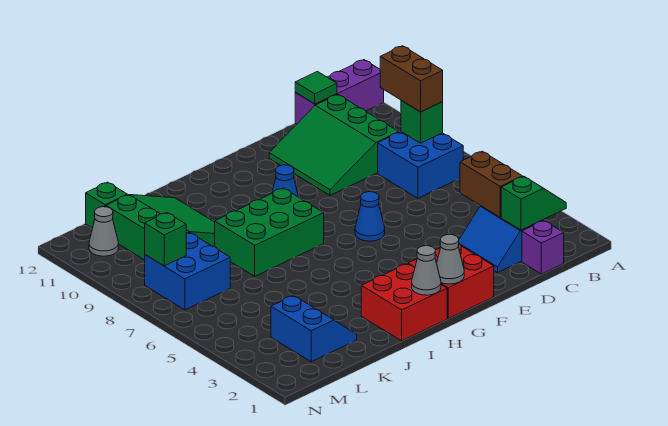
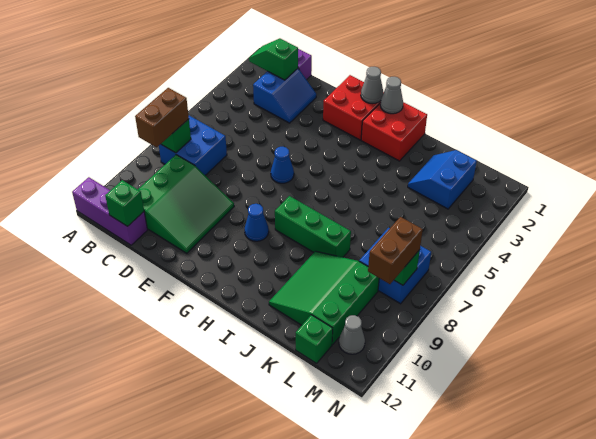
brown 1x2 brick [460,151,522,217] -> brown 1x2 brick moved to [368,217,423,284]
green 1x1 tile [295,71,337,104] -> green 1x1 brick [105,180,144,226]
green 2x3 brick [215,188,324,276] -> green 1x3 brick [275,196,351,257]

